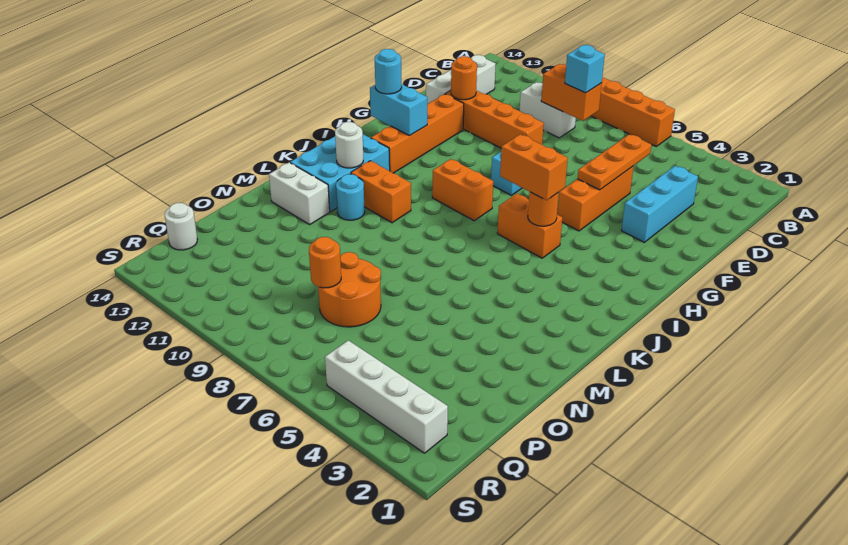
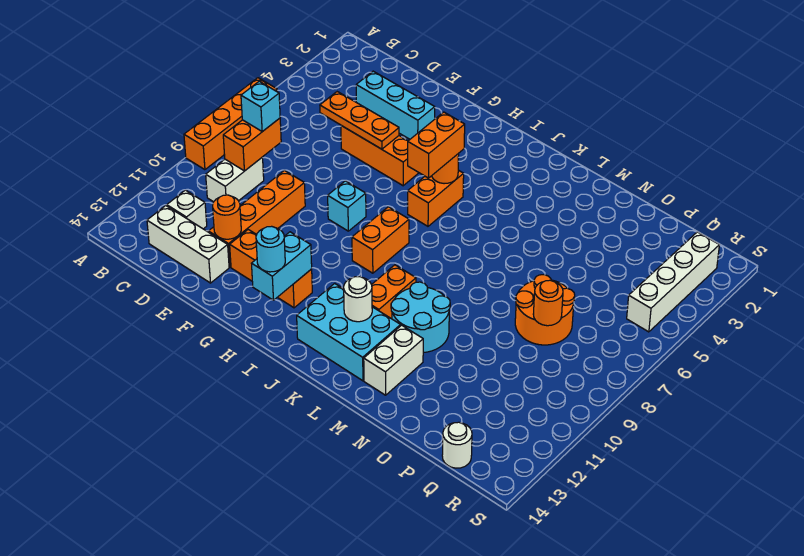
none -> white 1x1 brick [167,190,207,229]
orange 1x4 brick [371,94,464,173] -> orange 1x3 brick [230,230,312,308]
cyan 1x1 round brick [336,174,365,220] -> cyan 2x2 round brick [391,282,450,353]

